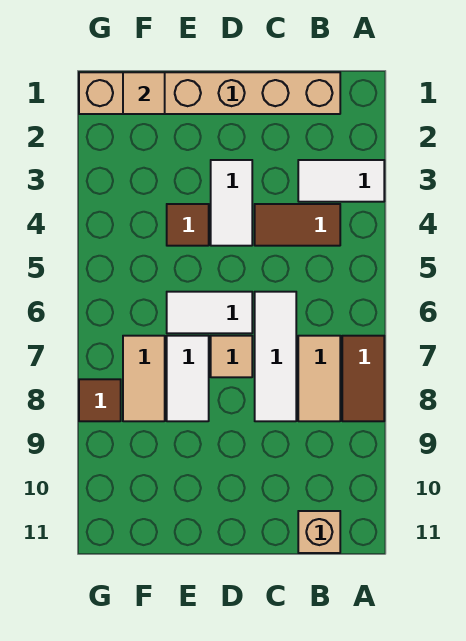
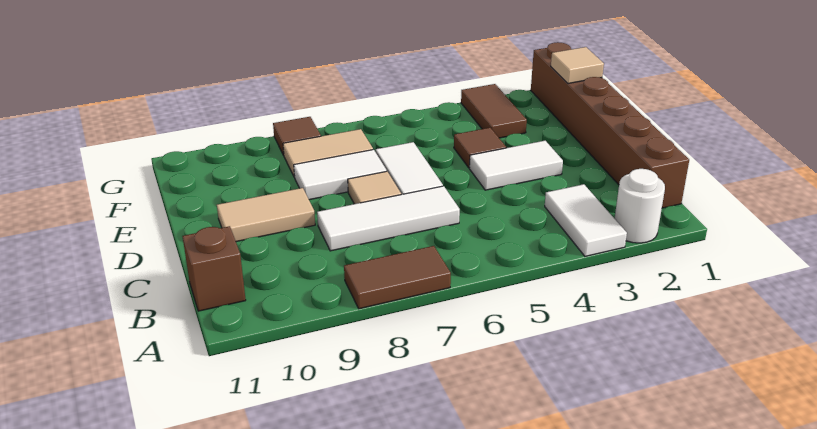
none -> white 1x1 round brick [615,169,665,243]
tan 1x6 brick [79,72,340,114] -> brown 1x6 brick [531,42,689,208]
brown 1x2 tile [255,204,340,246] -> brown 1x2 tile moved to [461,84,527,138]
tan 1x2 tile [298,336,340,421] -> tan 1x2 tile moved to [217,188,315,242]
tan 1x1 brick [298,511,340,553] -> brown 1x1 brick [182,226,246,311]

